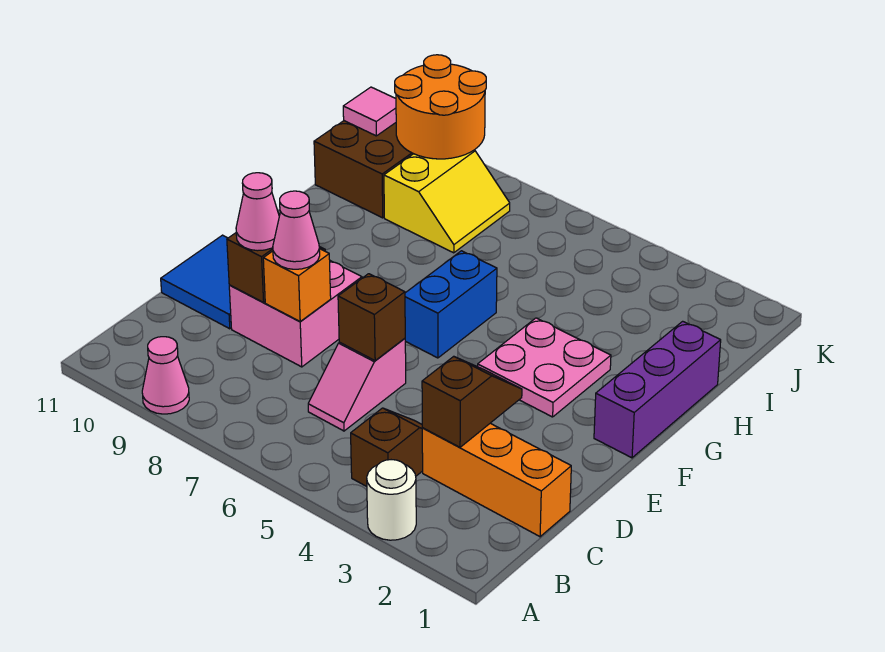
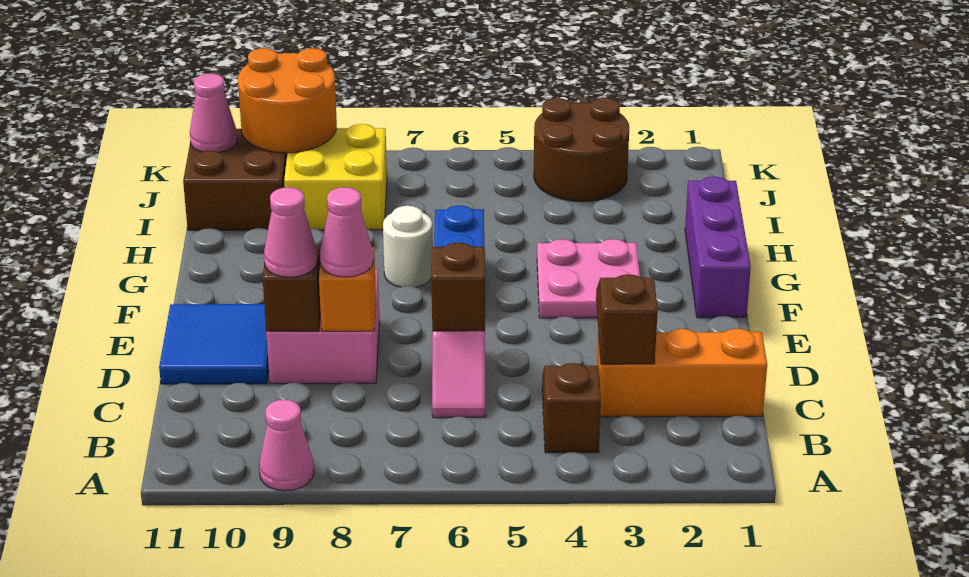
white 1x1 round brick [367,460,416,540] -> white 1x1 round brick moved to [383,206,433,287]
yellow 2x2 slope [384,150,510,253] -> yellow 2x2 brick [284,124,387,230]
none -> brown 2x2 round brick [534,98,629,202]
pink 1x1 tile [343,87,396,136] -> pink 1x1 cone [190,73,237,152]

